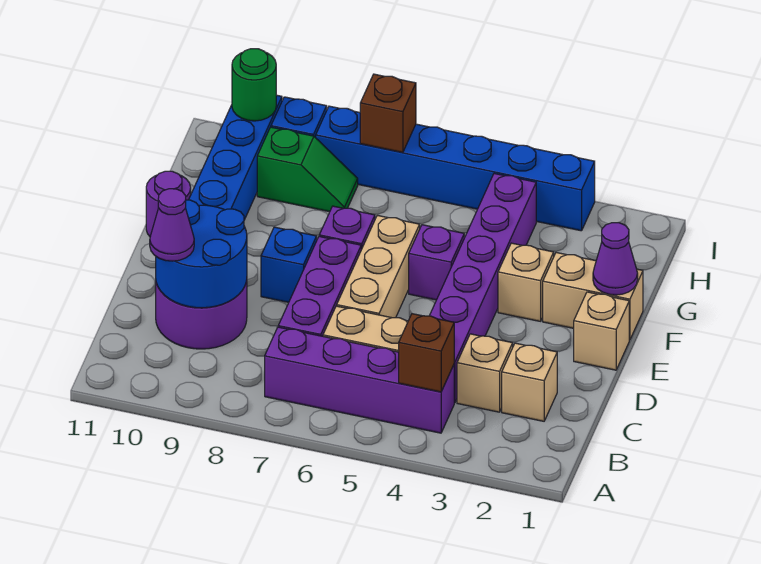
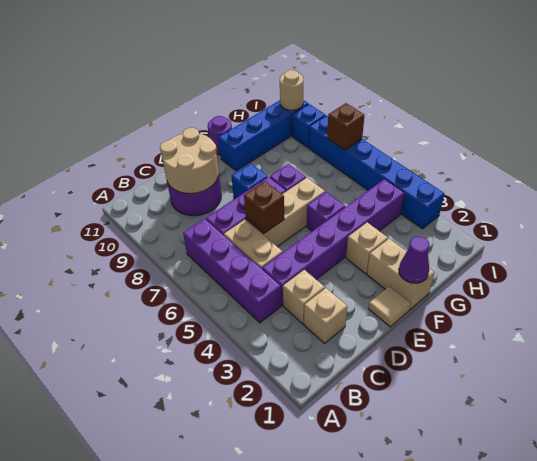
brown 1x1 brick [399,314,454,392] -> brown 1x1 brick moved to [244,181,284,233]
blue 2x2 round brick [156,200,247,308] -> tan 2x2 round brick [160,128,219,194]
purple 1x1 cone [150,189,194,261] -> none
tan 1x1 brick [574,292,629,370] -> tan 1x1 tile [369,287,411,327]
green 1x2 slope [257,127,358,212] -> none
green 1x1 round brick [232,49,276,121] -> tan 1x1 round brick [280,70,304,110]

